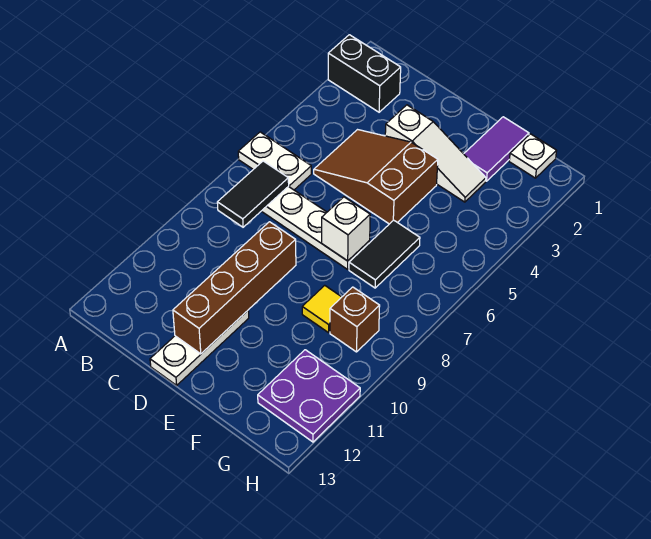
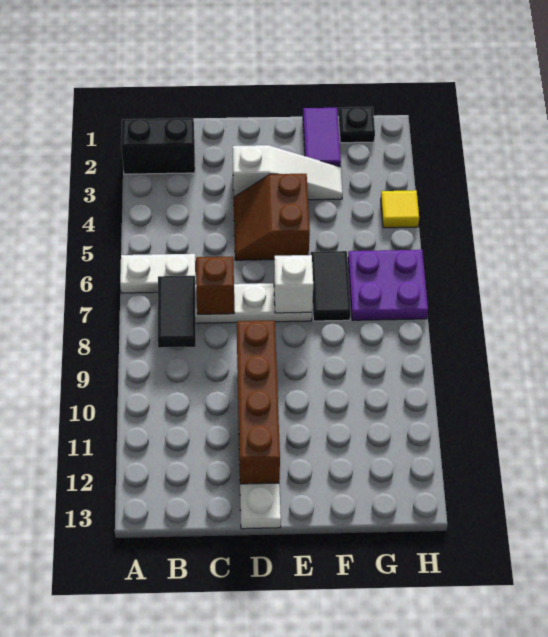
brown 2x3 slope [314,130,438,224] -> brown 2x2 slope [234,174,310,260]
yellow 1x1 tile [302,285,341,333] -> yellow 1x1 tile moved to [381,190,419,228]
white 1x1 plate [509,134,556,178] -> black 1x1 plate [338,107,375,143]
brown 1x1 brick [330,287,380,352] -> brown 1x1 brick moved to [196,257,234,314]
purple 2x2 plate [258,350,360,442] -> purple 2x2 plate moved to [348,250,428,320]

